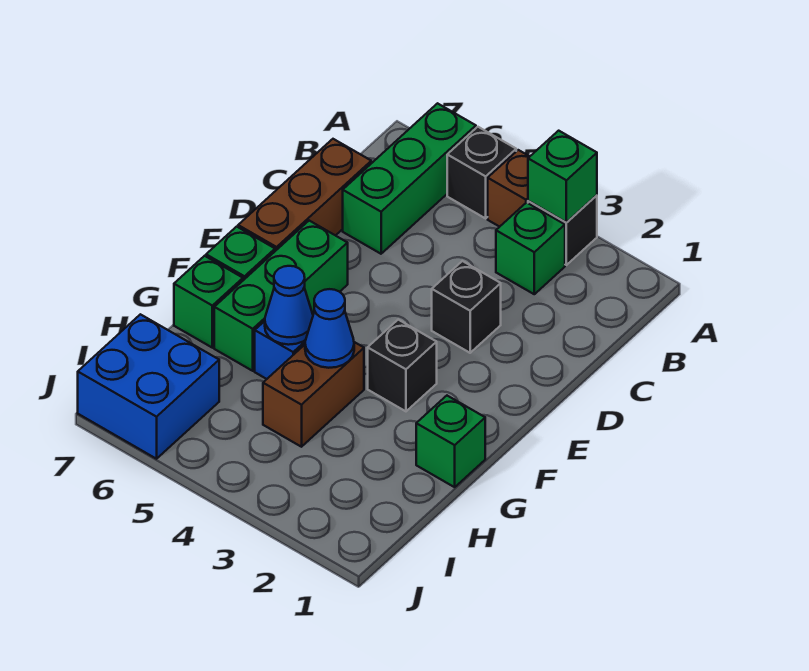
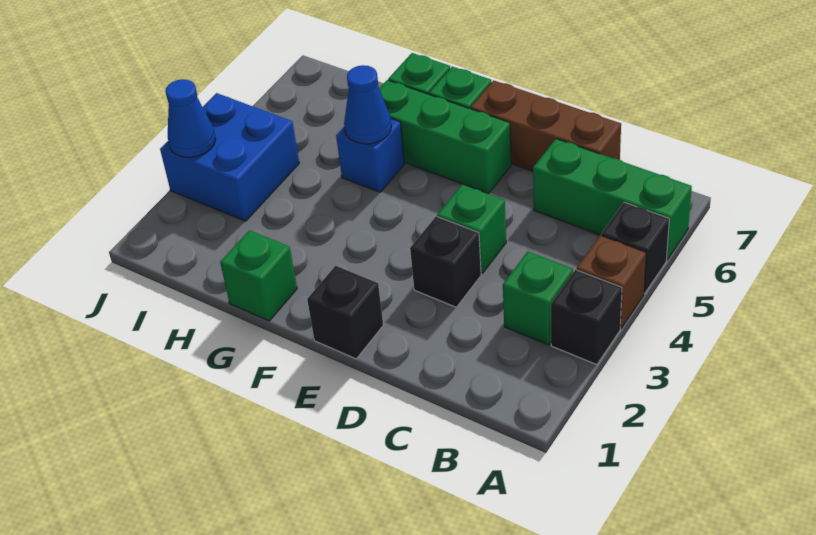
green 1x1 brick [528,131,597,222] -> green 1x1 brick moved to [437,184,506,273]
black 1x1 brick [368,320,437,411] -> black 1x1 brick moved to [307,266,383,359]
brown 1x2 brick [263,342,364,447] -> none
blue 1x1 cone [305,289,354,368] -> blue 1x1 cone moved to [165,79,216,157]
blue 2x2 brick [78,314,219,459] -> blue 2x2 brick moved to [160,93,299,221]

